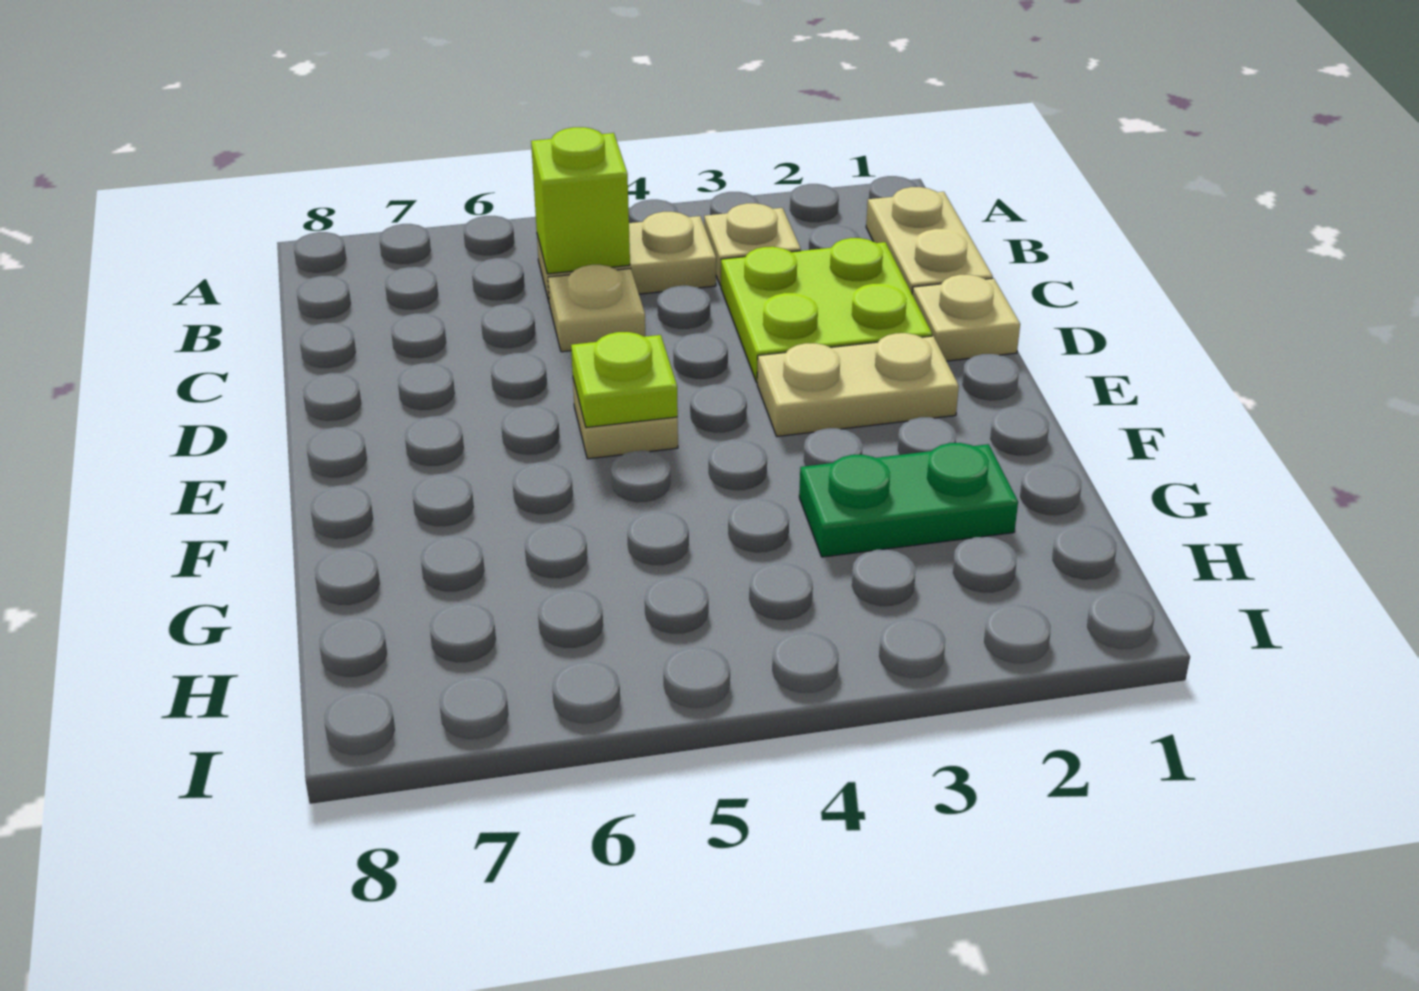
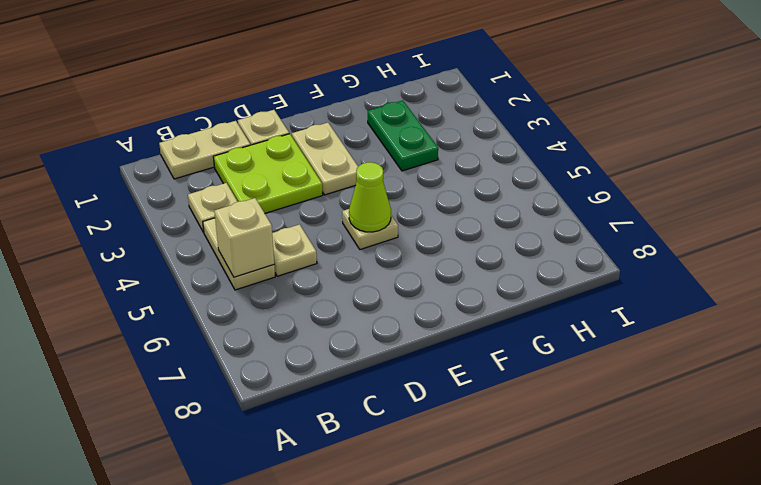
lime 1x1 brick [531,127,630,274] -> tan 1x1 brick [214,198,274,277]
lime 1x1 plate [571,332,678,428] -> lime 1x1 cone [349,162,391,232]

